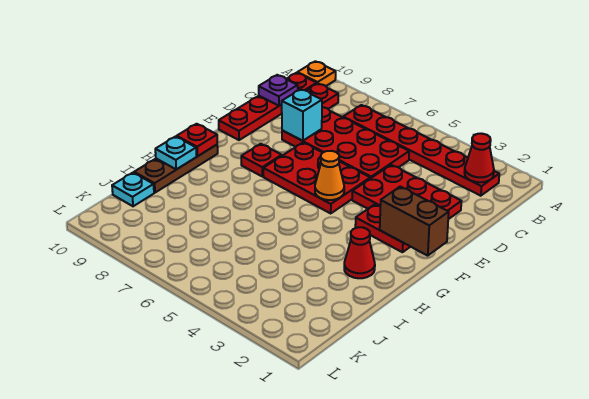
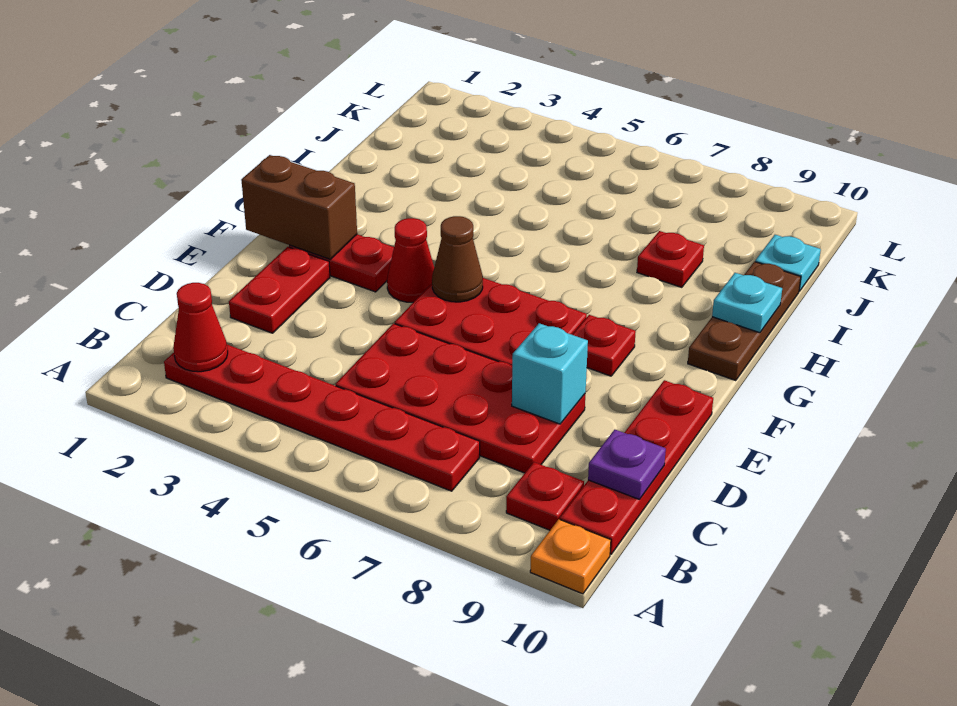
red 2x3 plate [352,165,461,219] -> red 1x2 plate [229,247,330,333]
orange 1x1 cone [315,151,344,200] -> brown 1x1 cone [432,216,483,302]
red 1x1 plate [177,124,217,156] -> red 1x1 plate moved to [637,231,704,287]
red 1x1 cone [344,227,375,278] -> red 1x1 cone moved to [387,218,434,302]

